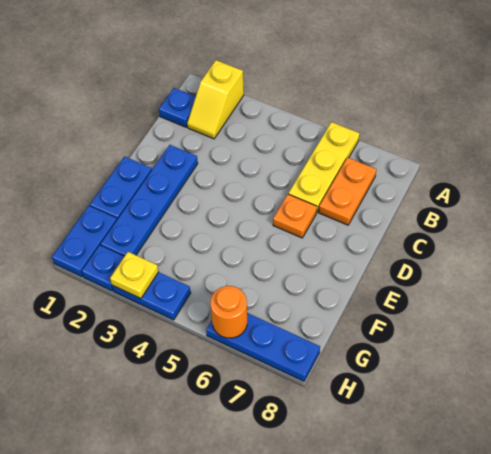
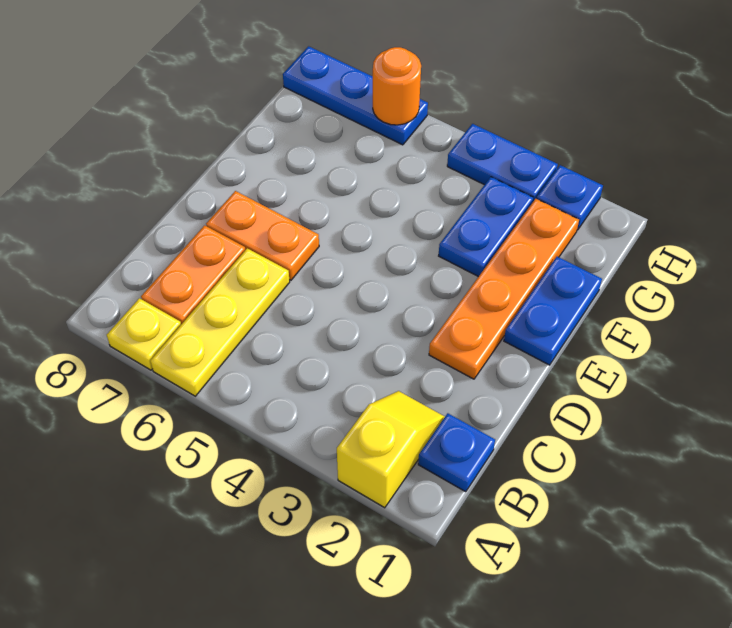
blue 1x4 plate [101,145,198,256] -> orange 1x4 plate [429,199,579,379]
orange 1x1 plate [273,194,317,238] -> orange 1x2 plate [206,191,319,280]
blue 1x2 plate [52,206,117,277] -> blue 1x2 plate moved to [439,177,533,277]
yellow 1x1 plate [110,252,158,299] -> yellow 1x1 plate moved to [107,298,181,370]

